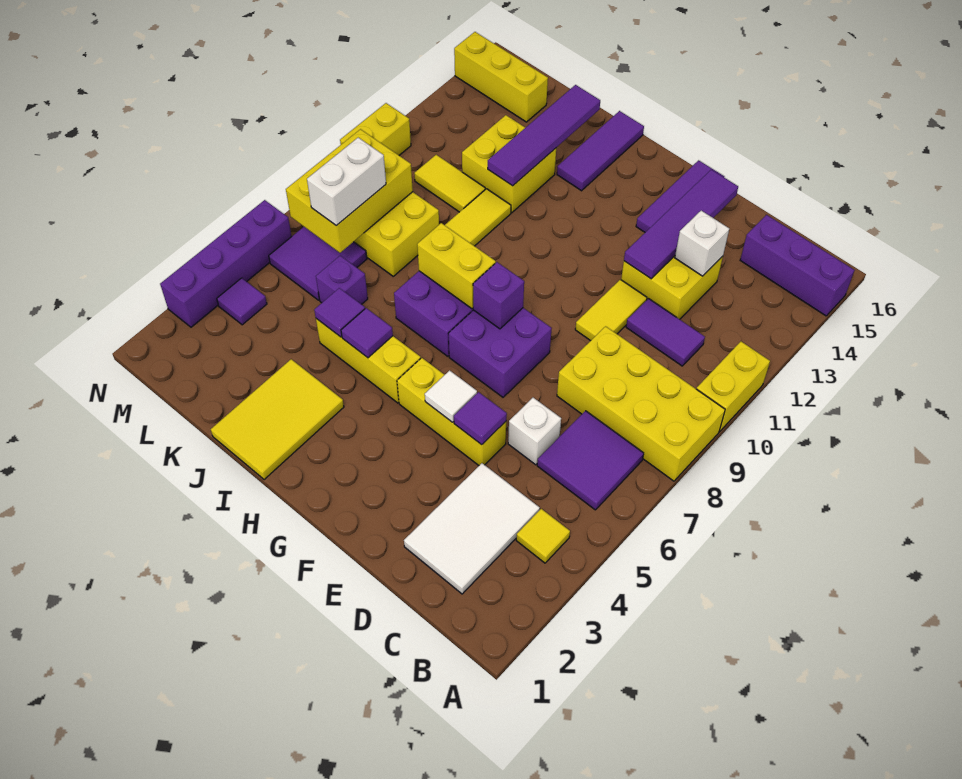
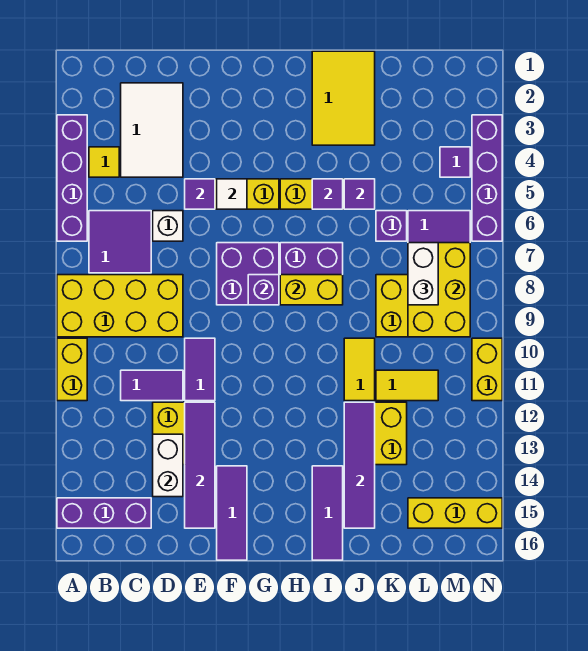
none -> purple 1x4 brick [57,115,87,241]
white 1x1 brick [675,211,729,276] -> white 1x2 brick [153,434,183,497]
yellow 1x2 tile [575,279,647,341] -> purple 1x2 tile [185,338,215,401]

